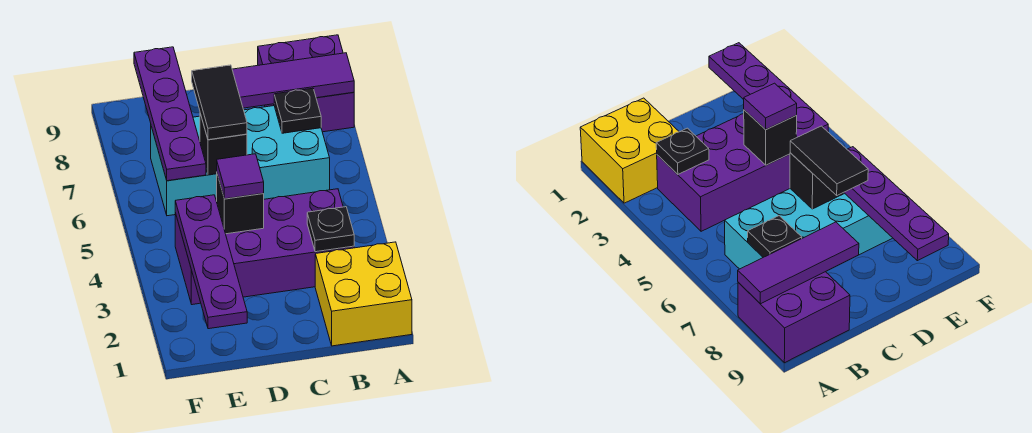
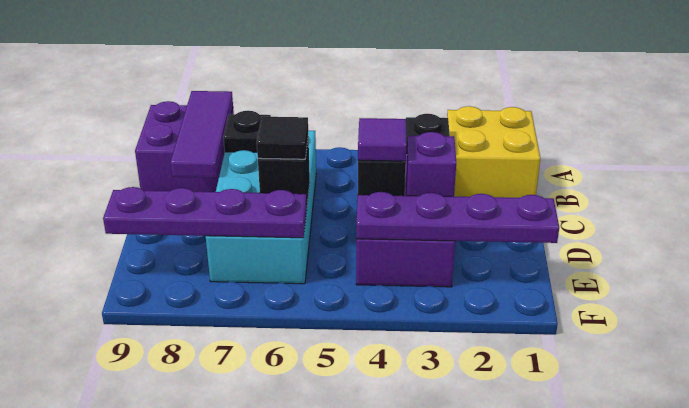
none -> purple 1x1 brick [406,132,456,197]
black 1x2 tile [192,65,247,140] -> black 1x1 tile [257,116,308,159]

